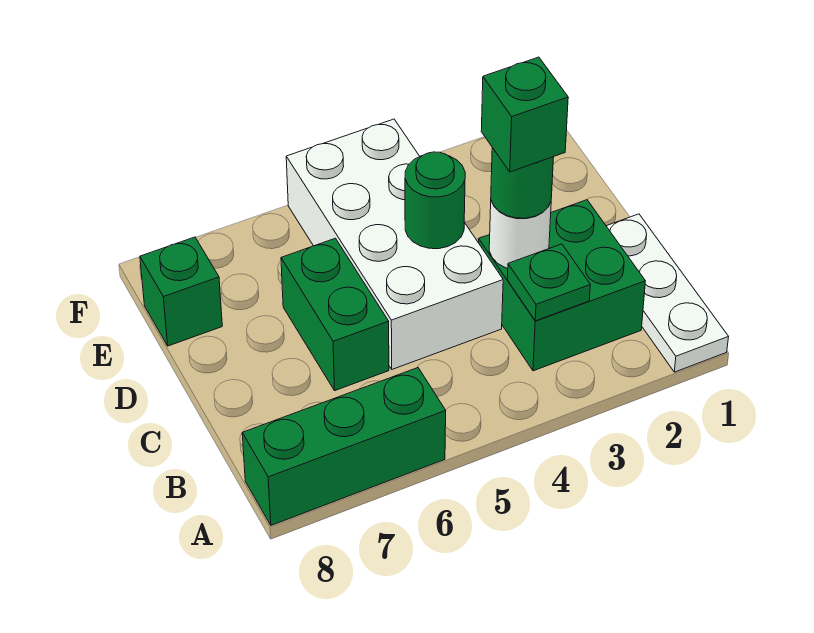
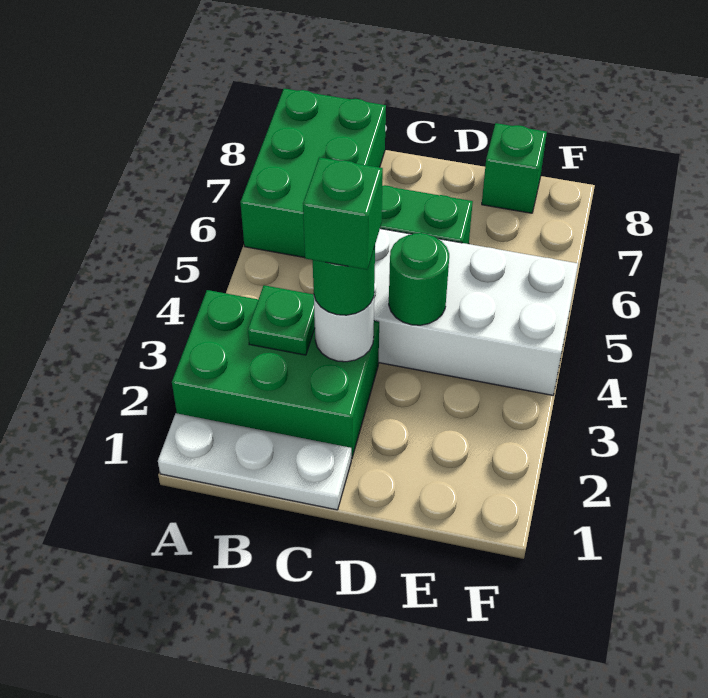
green 1x3 brick [242,368,446,525] -> green 2x3 brick [240,89,386,258]
green 2x2 brick [479,200,645,371] -> green 2x3 brick [172,290,379,458]

